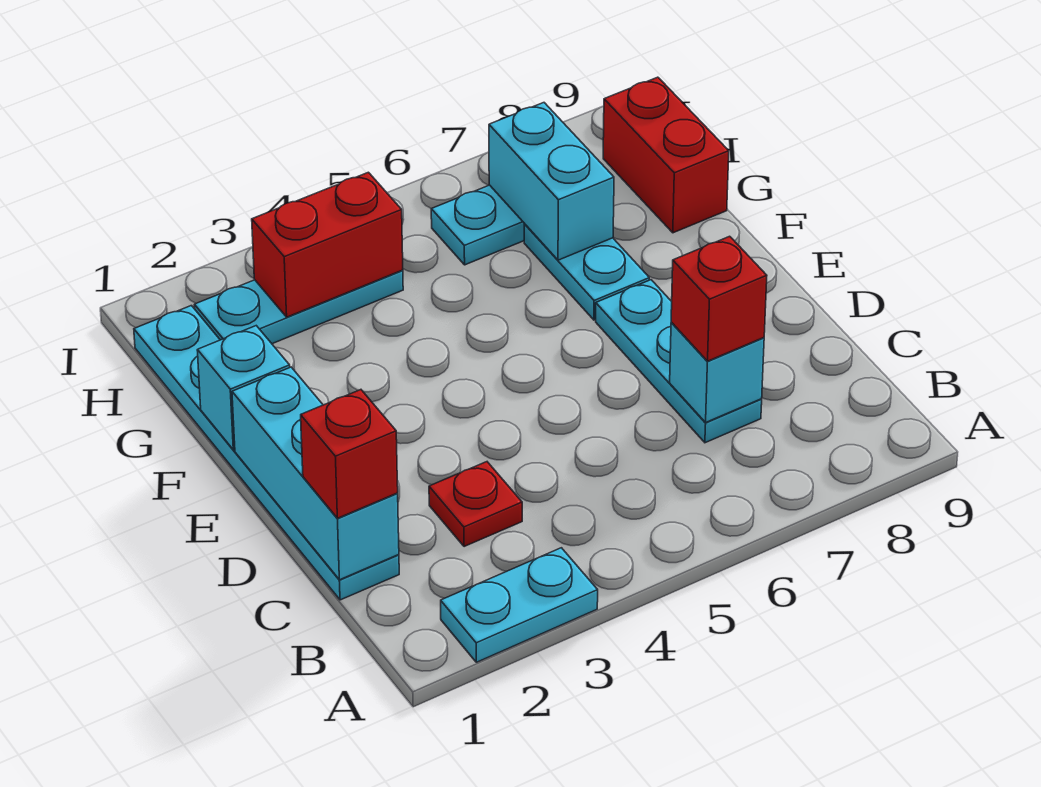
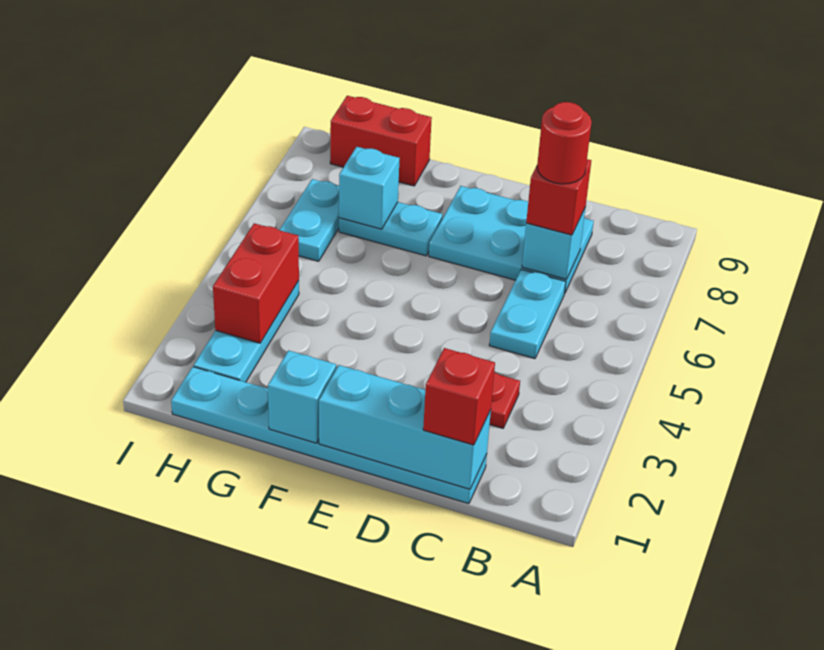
cyan 1x2 plate [441,548,598,662] -> cyan 1x2 plate moved to [489,269,566,359]
cyan 1x3 plate [596,280,762,443] -> cyan 2x3 plate [429,186,594,294]
none -> red 1x1 round brick [537,102,592,184]
cyan 1x2 brick [489,103,614,260] -> cyan 1x1 brick [339,147,400,229]

